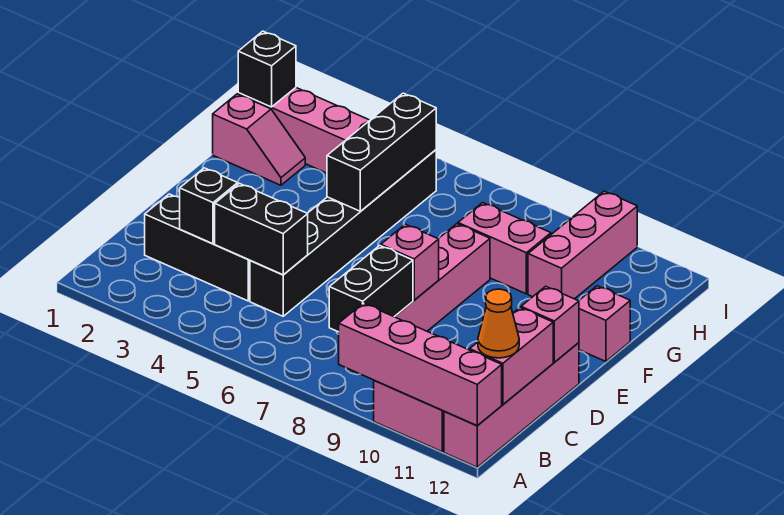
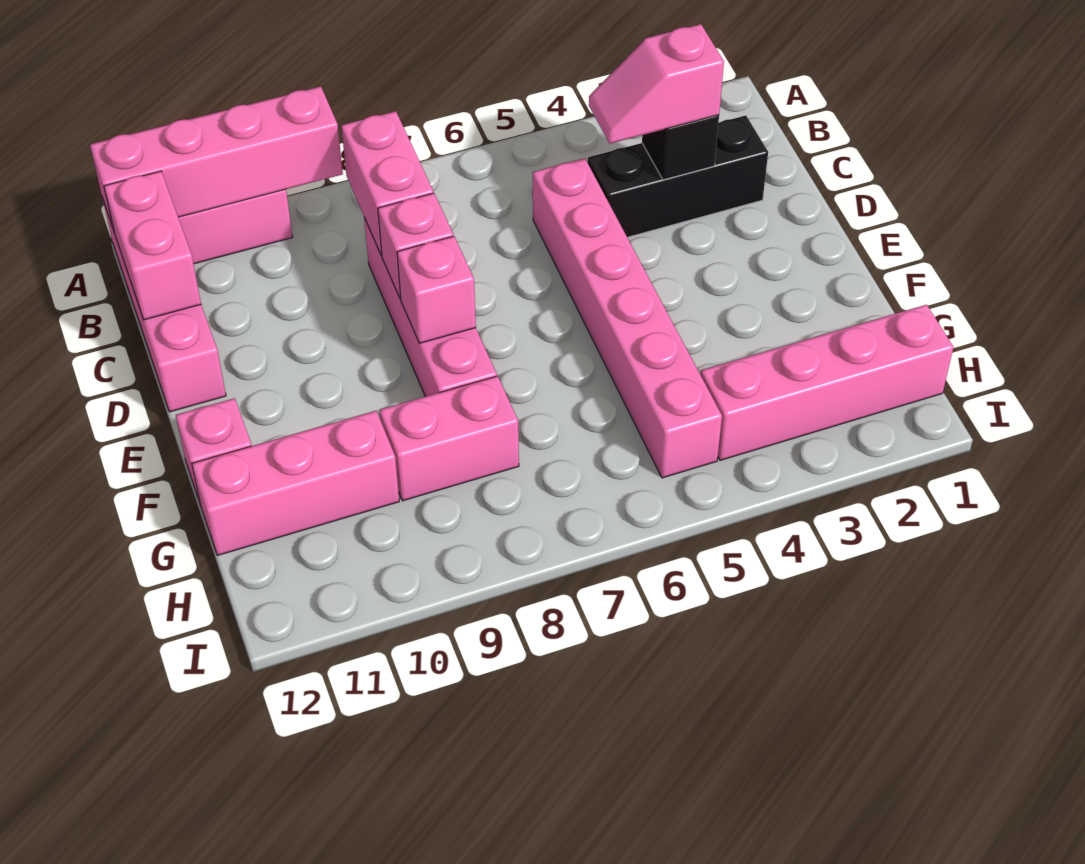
black 1x2 brick [329,245,413,332] -> pink 1x2 brick [341,111,433,256]
orange 1x1 cone [478,289,519,358] -> none
black 1x2 brick [215,183,308,275] -> none
black 1x6 brick [250,150,436,316] -> pink 1x6 brick [533,158,722,478]
pink 1x1 brick [521,286,579,362] -> pink 1x1 brick moved to [397,236,476,343]
black 1x3 brick [327,93,436,211] -> none
pink 1x2 slope [213,94,305,185] -> pink 1x2 slope moved to [589,24,724,144]
pink 1x3 brick [528,191,637,299] -> pink 1x3 brick turned to [192,411,399,555]
black 1x1 brick [238,31,296,107] -> none

